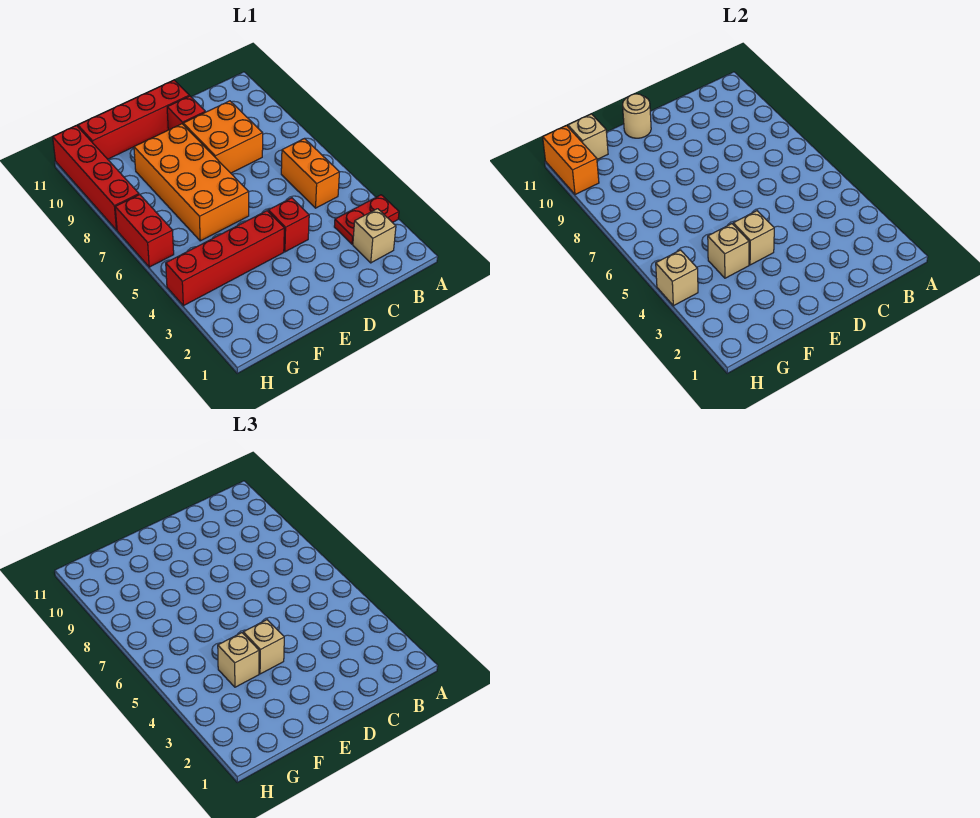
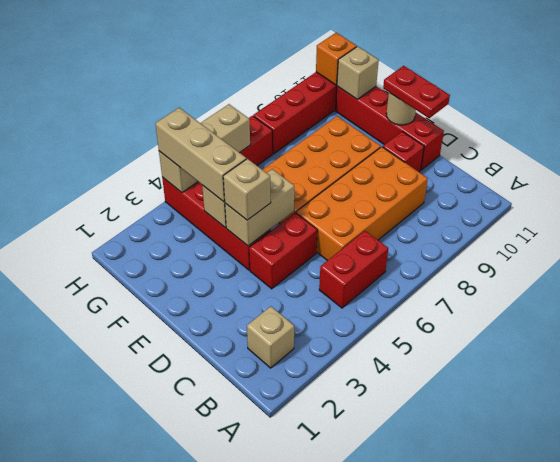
red 1x2 plate [334,195,399,244] -> red 1x2 plate moved to [383,66,450,118]
orange 1x2 brick [281,138,339,208] -> red 1x2 brick [319,231,388,308]
orange 2x2 brick [183,101,263,173] -> orange 2x4 brick [296,147,428,261]
red 1x1 brick [268,198,309,252] -> red 1x2 brick [249,213,317,289]
tan 1x1 brick [733,211,774,265] -> tan 1x2 brick [225,169,294,246]
tan 1x1 brick [218,633,259,687] -> tan 1x3 brick [155,108,246,202]
tan 1x1 brick [656,250,698,306] -> tan 1x3 brick [159,104,250,193]
orange 1x2 brick [543,126,599,195] -> orange 1x1 brick [316,33,357,85]

